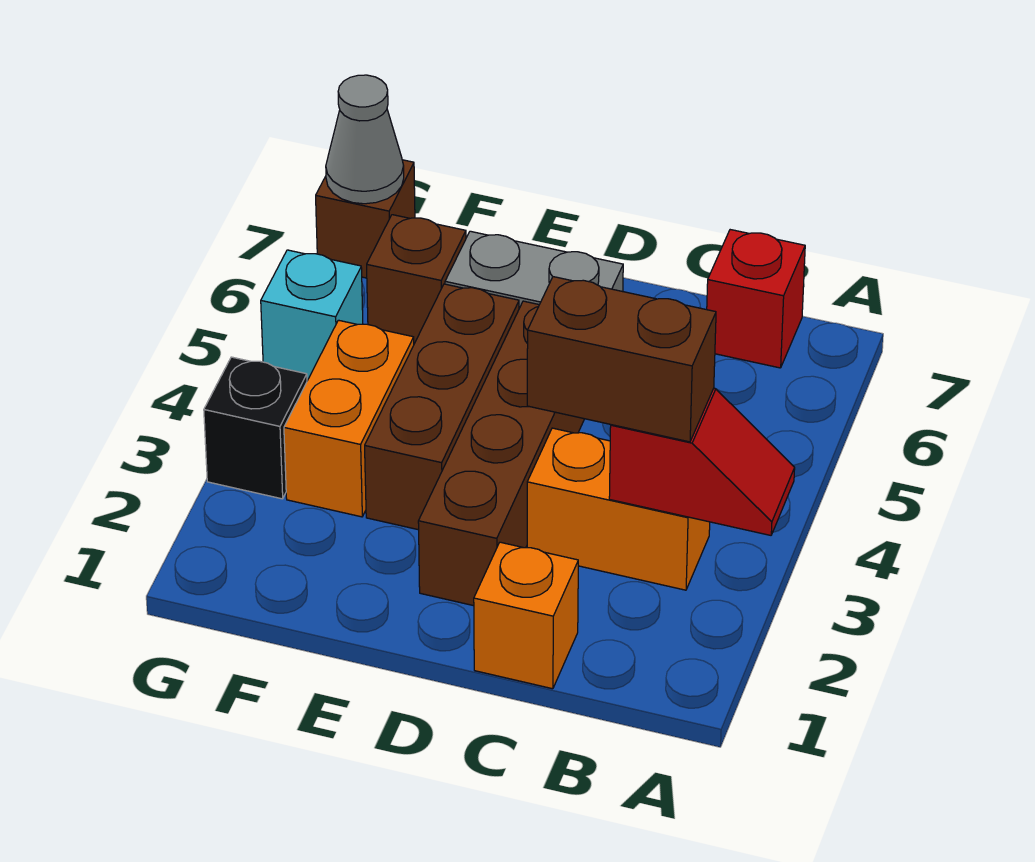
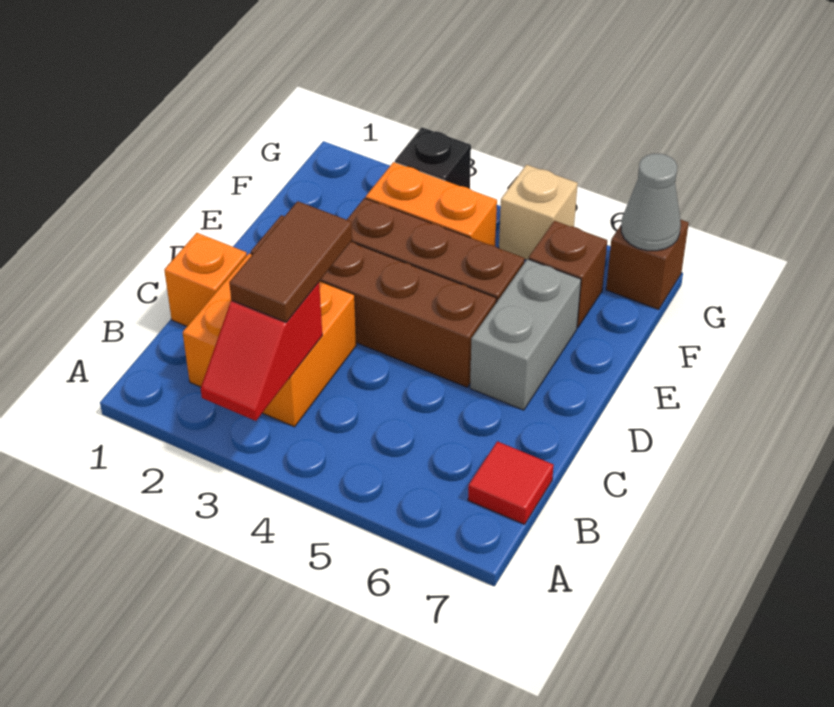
orange 1x2 brick [527,428,710,590] -> orange 2x2 brick [183,253,356,427]
brown 1x2 brick [527,277,716,442] -> brown 1x2 tile [229,201,352,322]
red 1x1 brick [707,230,805,368] -> red 1x1 tile [468,441,554,524]
cyan 1x1 brick [261,250,363,381] -> tan 1x1 brick [499,165,578,260]

